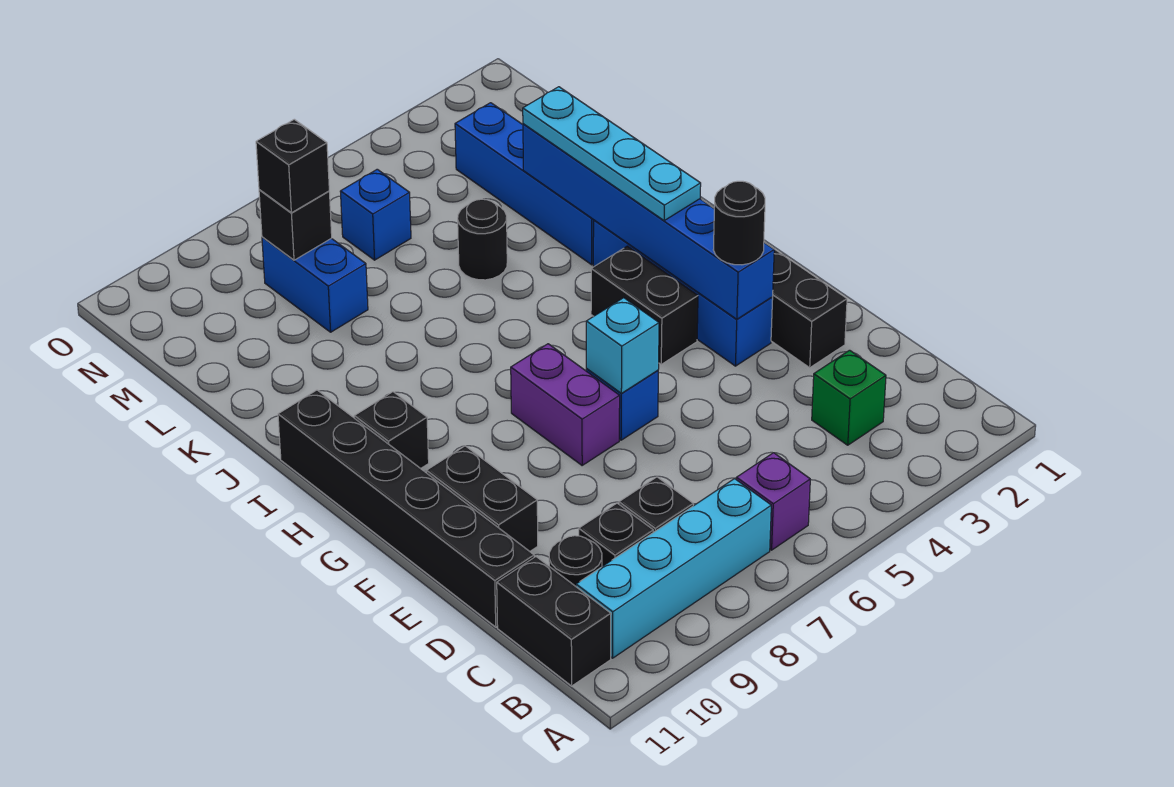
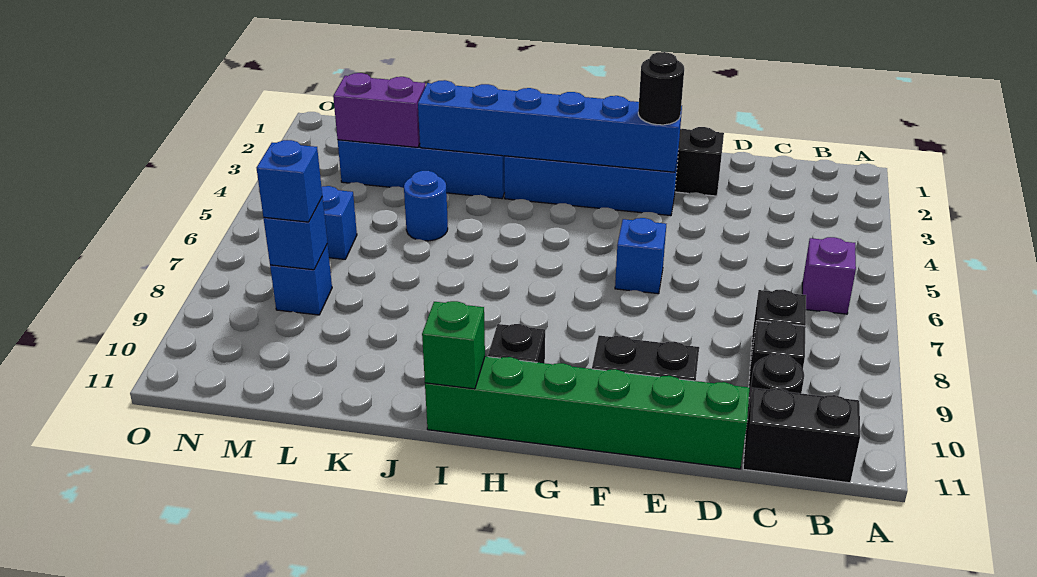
cyan 1x4 brick [576,479,771,658] -> none
green 1x1 brick [812,350,886,445] -> green 1x1 brick moved to [422,301,485,389]
black 1x6 brick [278,390,534,627] -> green 1x6 brick [425,356,749,469]
cyan 1x1 brick [586,298,659,393] -> none
purple 1x2 brick [511,344,620,465] -> purple 1x2 brick moved to [333,73,426,147]
black 1x2 brick [591,246,698,364] -> none
cyan 1x4 plate [523,87,701,221] -> none
black 1x1 round brick [458,199,507,280] -> blue 1x1 round brick [404,171,448,241]
blue 1x2 brick [262,237,368,332] -> blue 1x1 brick [270,244,332,315]
black 1x1 brick [259,190,332,260] -> blue 1x1 brick [264,197,327,270]
black 1x1 brick [256,119,329,213] -> blue 1x1 brick [257,140,322,222]

